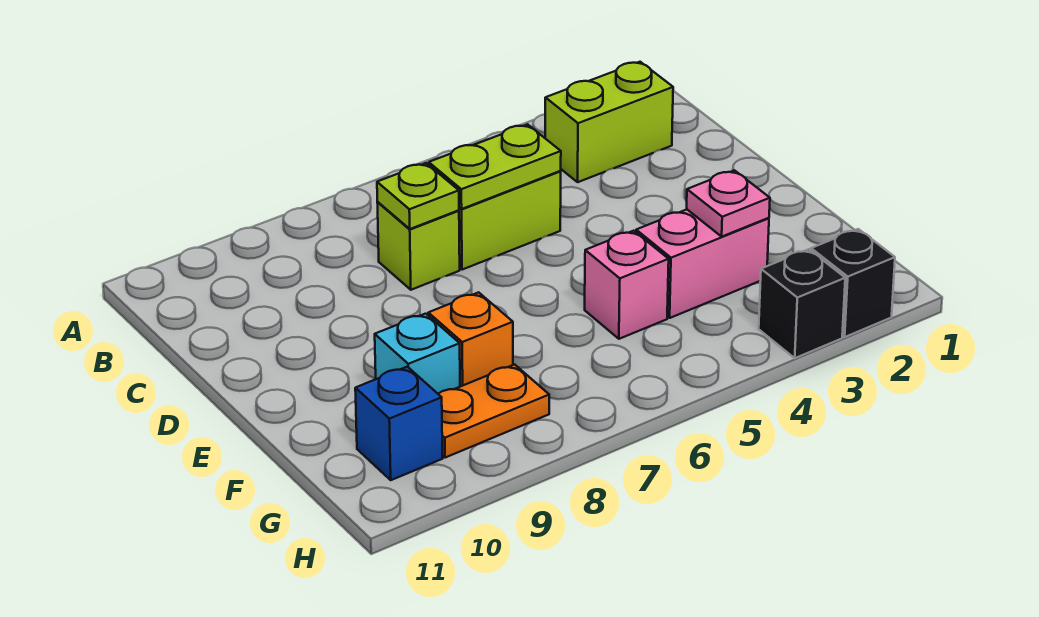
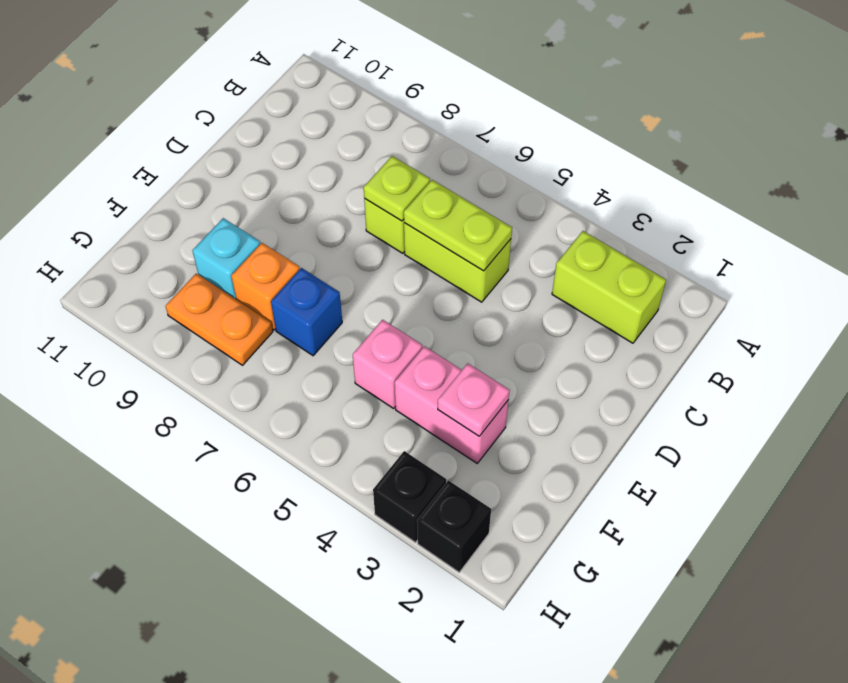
blue 1x1 brick [355,367,442,480] -> blue 1x1 brick moved to [271,268,342,356]

